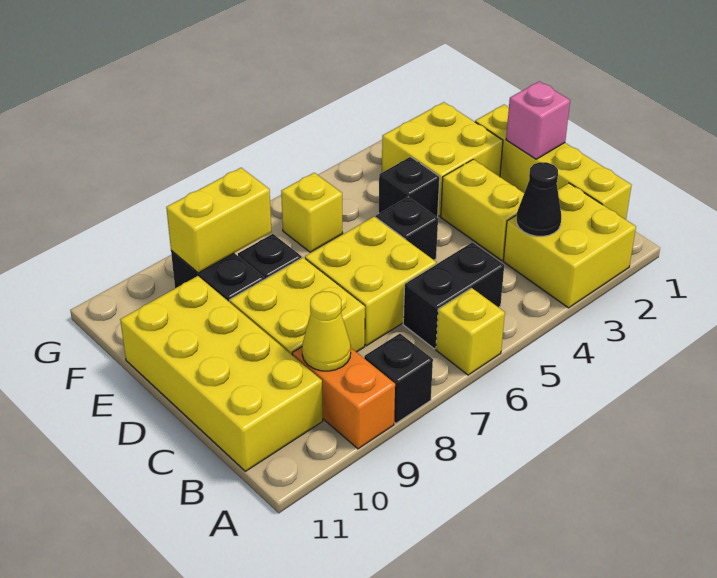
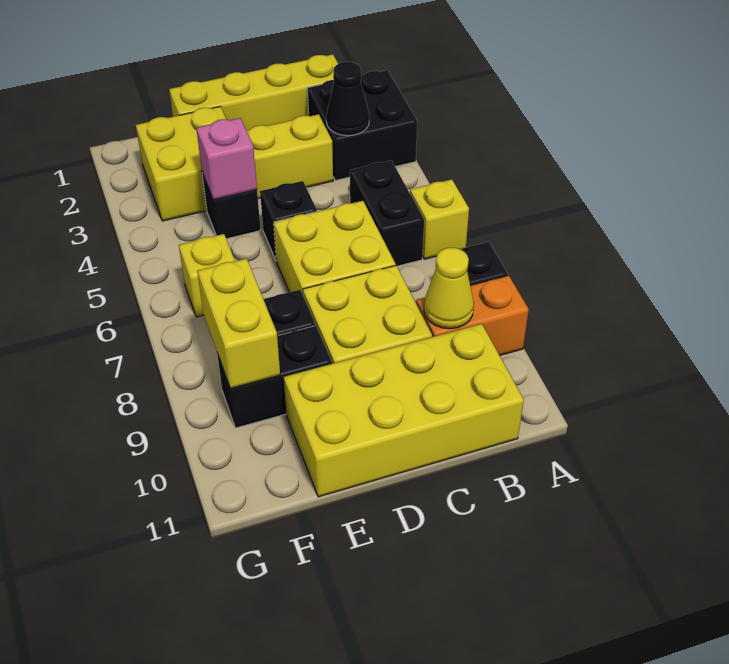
yellow 2x2 brick [503,183,636,308] -> black 2x2 brick [307,70,418,180]
pink 1x1 brick [506,81,570,159] -> pink 1x1 brick moved to [196,118,257,200]

